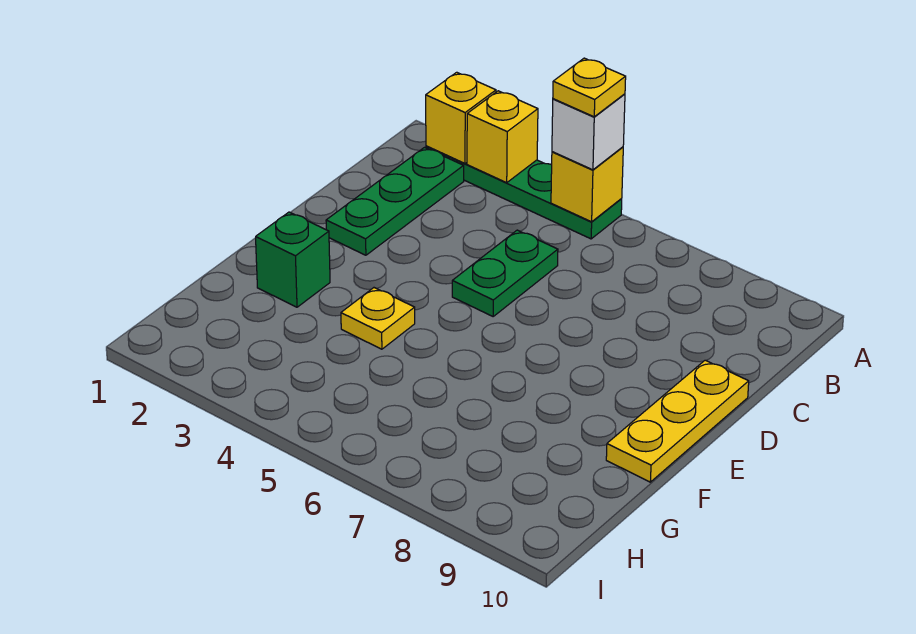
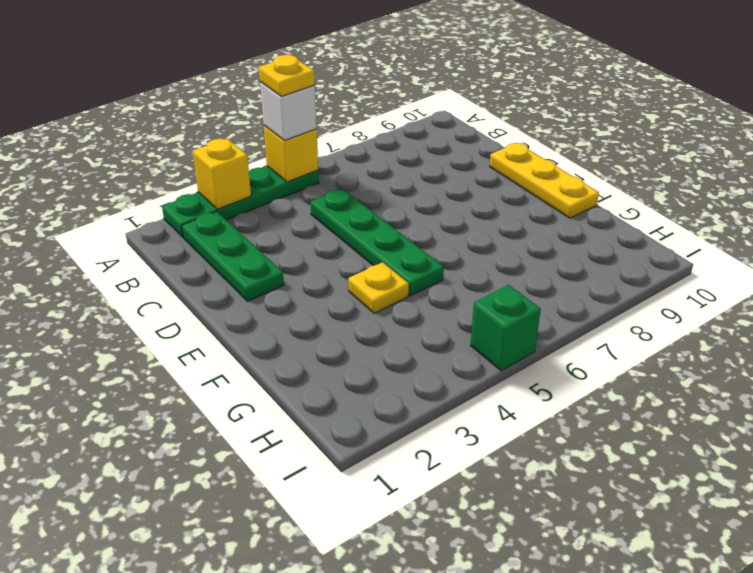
yellow 1x1 brick [426,72,496,163] -> none
green 1x2 plate [452,230,558,316] -> green 1x4 plate [310,189,444,296]
green 1x1 brick [256,212,330,307] -> green 1x1 brick moved to [471,285,541,371]

